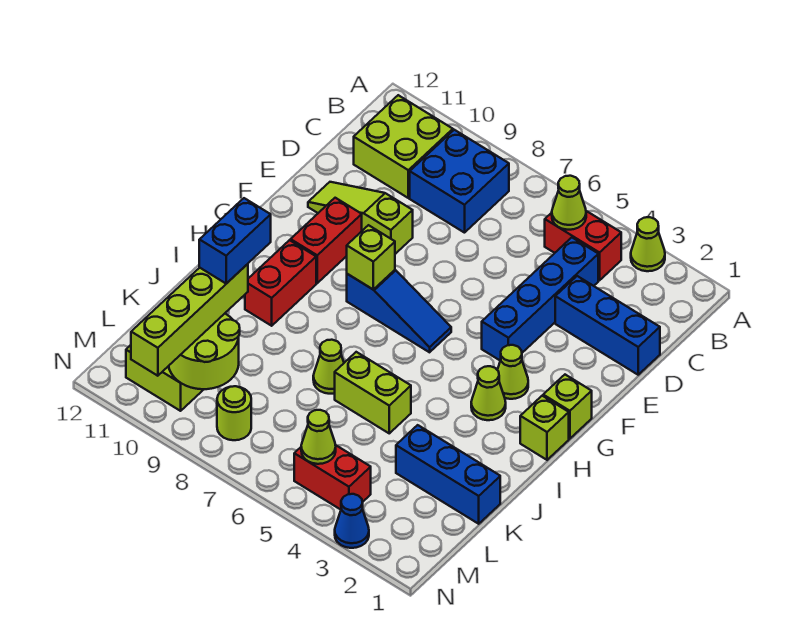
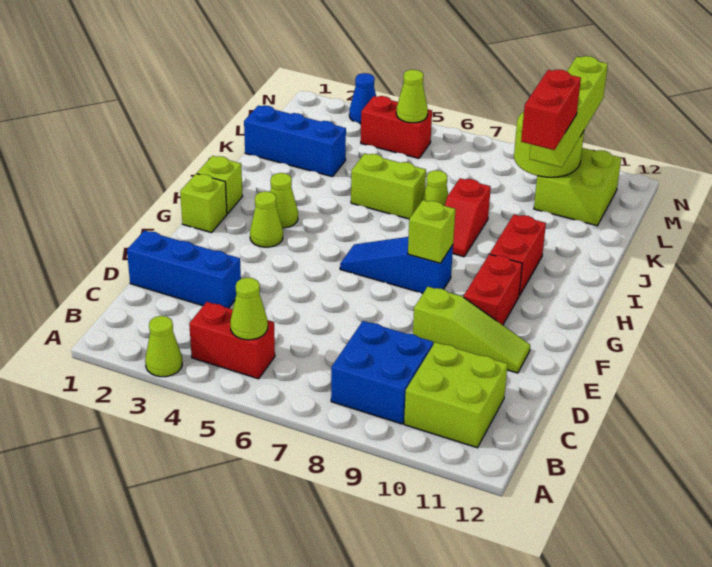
blue 1x4 brick [482,238,598,360] -> none
none -> red 1x2 slope [445,178,491,257]
blue 1x2 brick [199,198,271,284] -> red 1x2 brick [521,70,581,150]
lime 1x1 round brick [217,386,251,440] -> none

